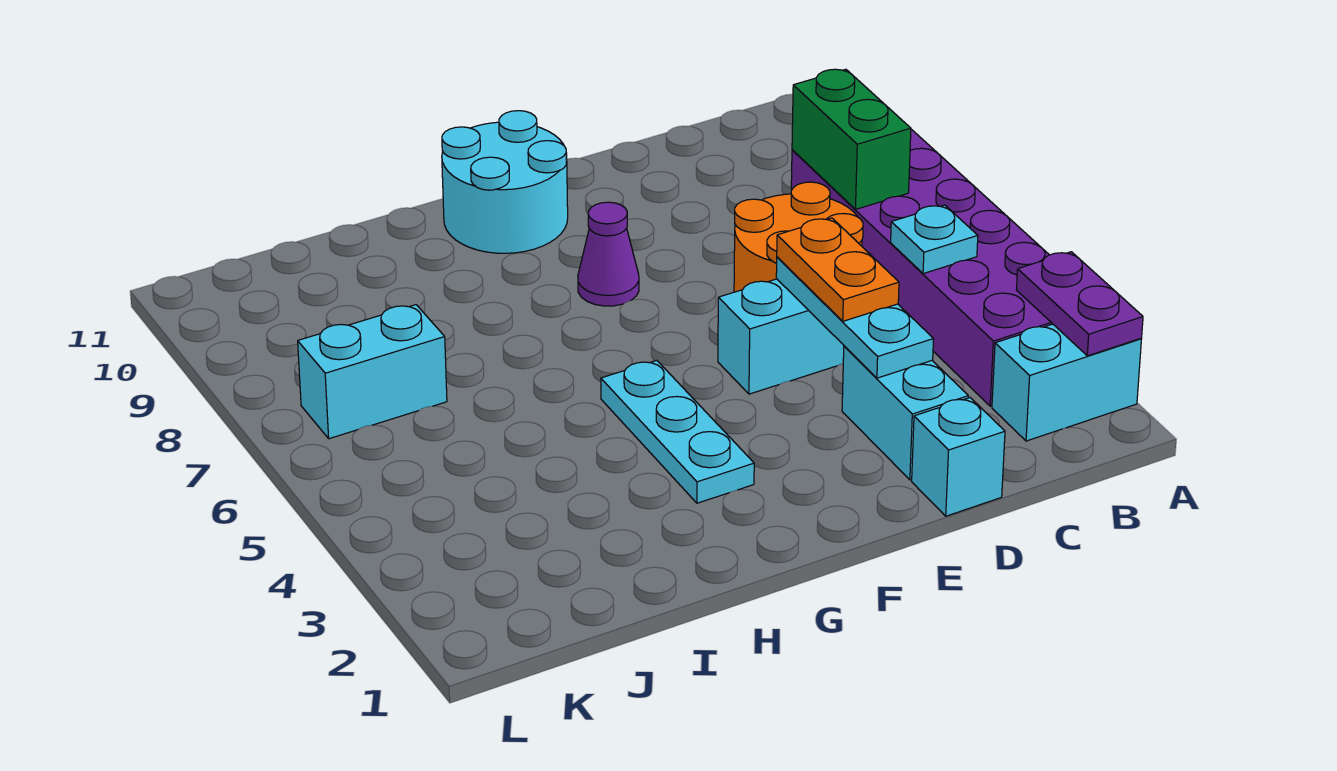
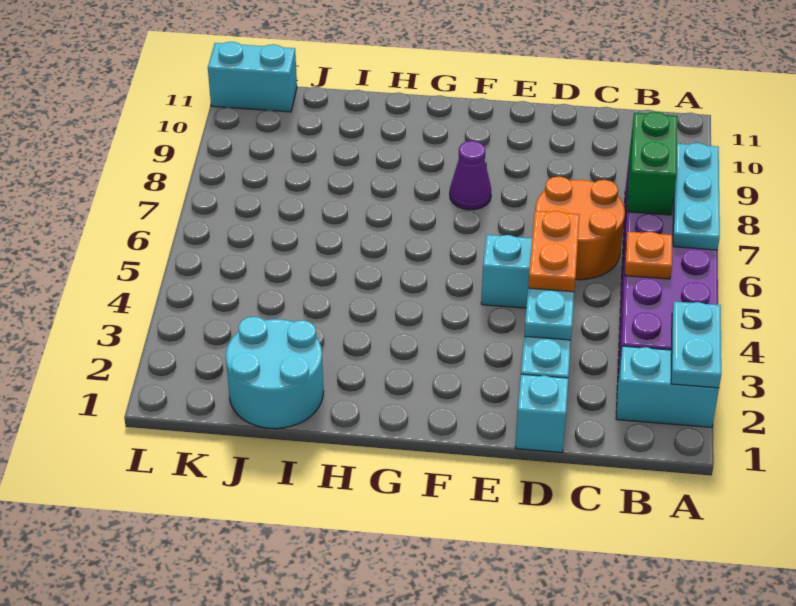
purple 1x2 plate [1017,252,1143,356] -> cyan 1x2 plate [671,302,721,388]
cyan 1x1 plate [891,205,978,274] -> orange 1x1 plate [625,232,672,279]
cyan 2x2 round brick [442,111,568,253] -> cyan 2x2 round brick moved to [226,317,323,429]
cyan 1x3 plate [601,360,754,503] -> cyan 1x3 plate moved to [673,143,720,250]
cyan 1x2 brick [298,305,447,439] -> cyan 1x2 brick moved to [208,42,297,112]

